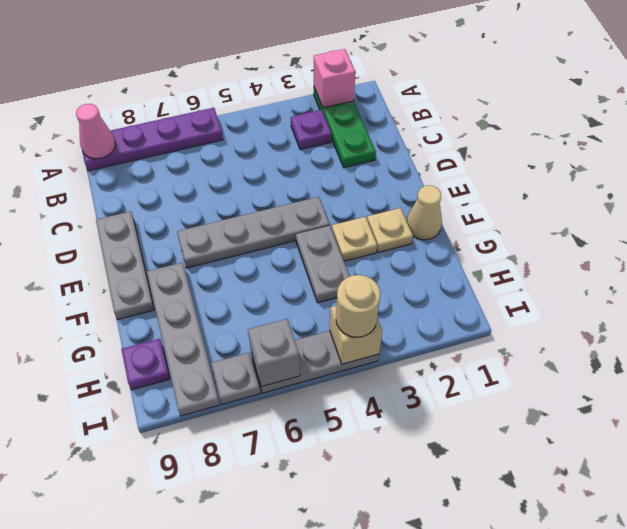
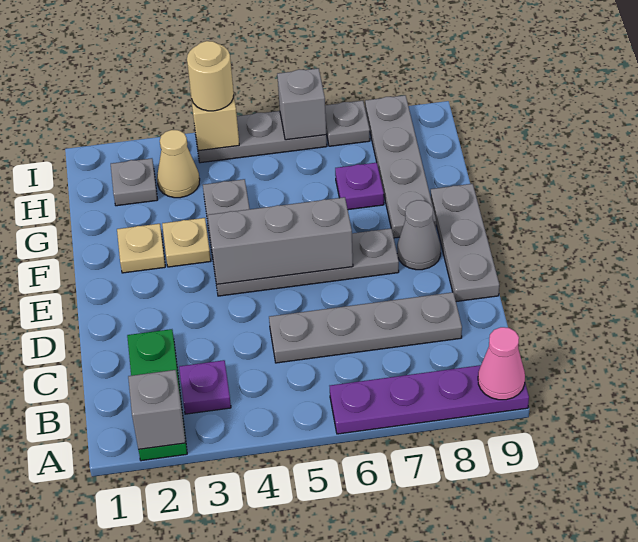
pink 1x1 brick [314,49,355,108] -> grey 1x1 brick [128,370,186,449]
none -> grey 1x4 plate [269,292,462,363]
none -> grey 1x3 brick [208,197,353,284]
none -> grey 1x1 cone [397,200,441,270]
tan 1x1 cone [407,185,442,240] -> tan 1x1 cone moved to [157,130,200,198]
none -> grey 1x1 plate [111,158,157,206]
purple 1x1 plate [121,339,170,390] -> purple 1x1 plate moved to [335,163,384,210]

